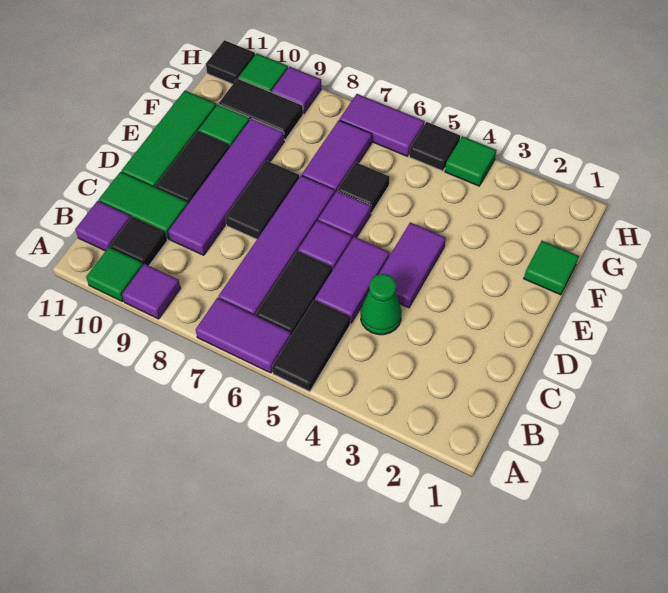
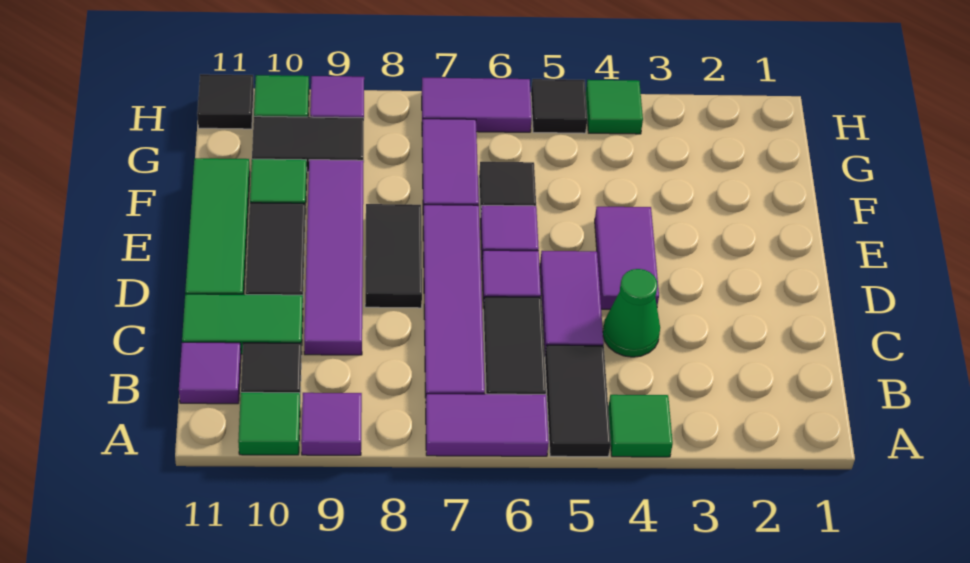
green 1x1 tile [524,241,579,295] -> green 1x1 tile moved to [608,395,673,457]

